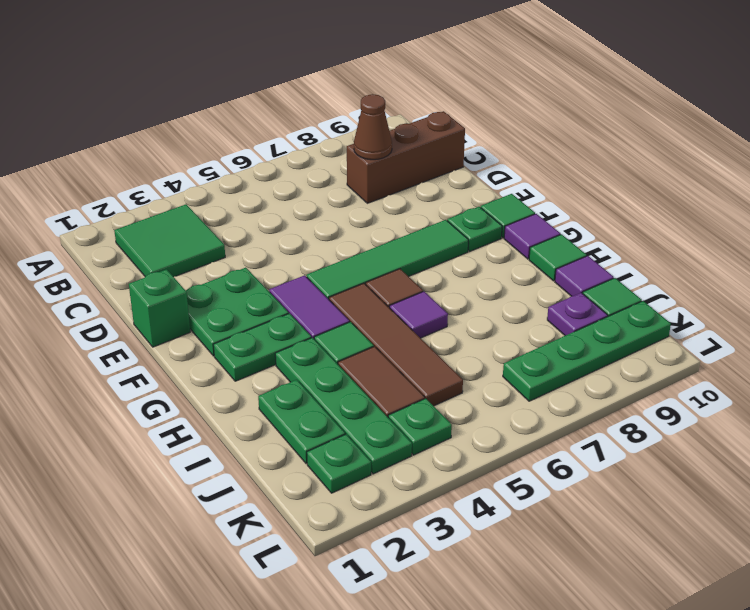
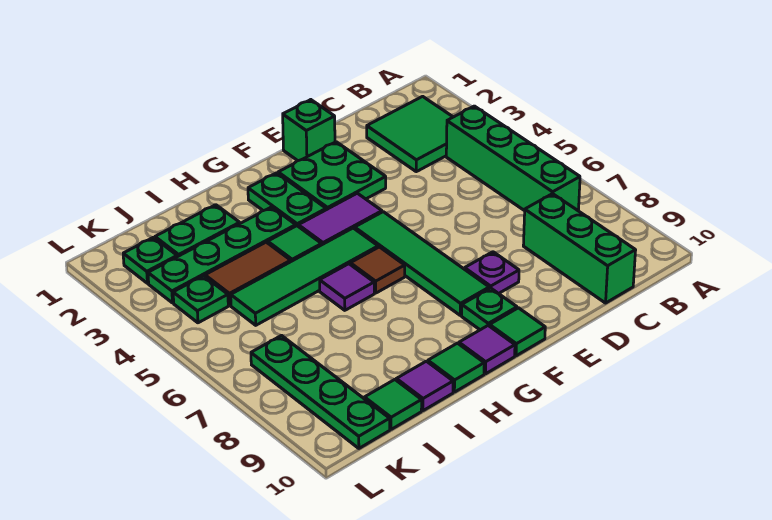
none -> green 1x4 brick [446,106,580,211]
brown 1x3 brick [347,111,465,203] -> green 1x3 brick [523,194,636,303]
brown 1x1 cone [354,94,392,160] -> none
brown 1x4 tile [329,283,463,406] -> green 1x4 tile [231,228,378,325]
purple 1x1 plate [547,293,608,336] -> purple 1x1 plate moved to [465,252,519,294]

